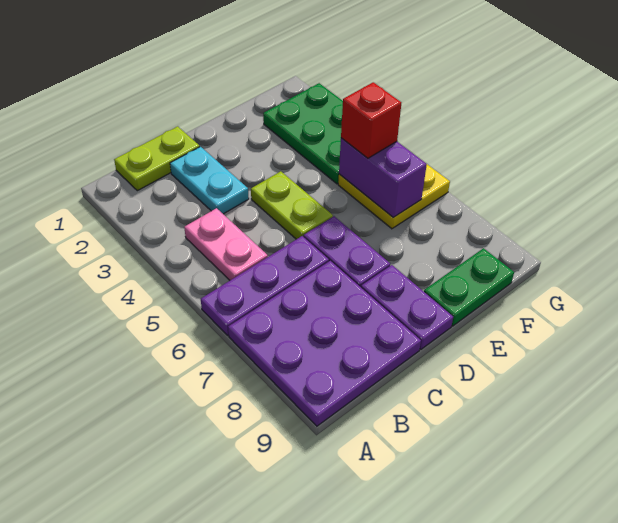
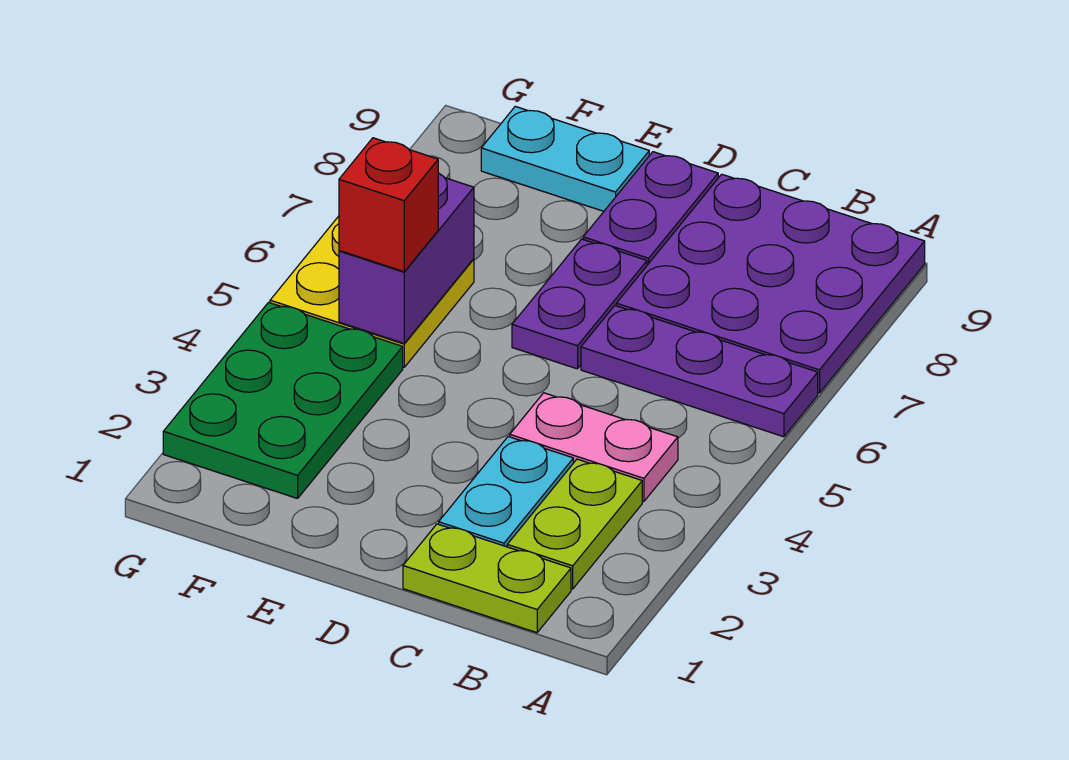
pink 1x2 plate [184,208,268,280] -> pink 1x2 plate turned to [510,393,678,502]
lime 1x2 plate [251,171,333,239] -> lime 1x2 plate moved to [507,459,642,589]
green 1x2 plate [424,248,514,326] -> cyan 1x2 plate [481,106,649,211]

